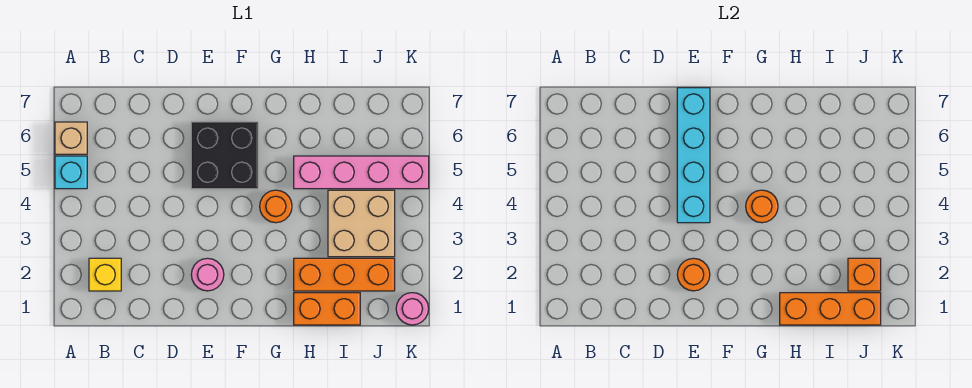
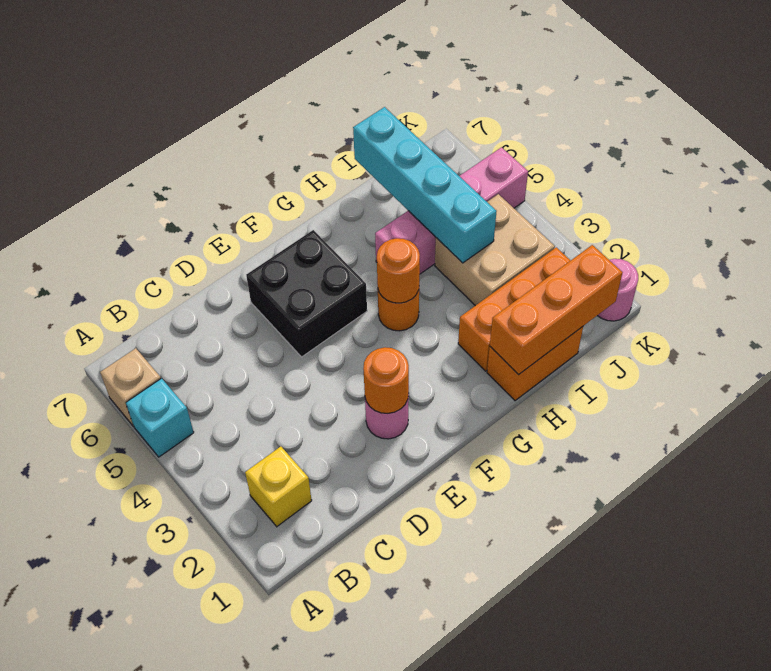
cyan 1x4 brick [677,88,710,223] -> cyan 1x4 brick moved to [353,107,497,263]
orange 1x1 brick [848,258,881,291] -> none

